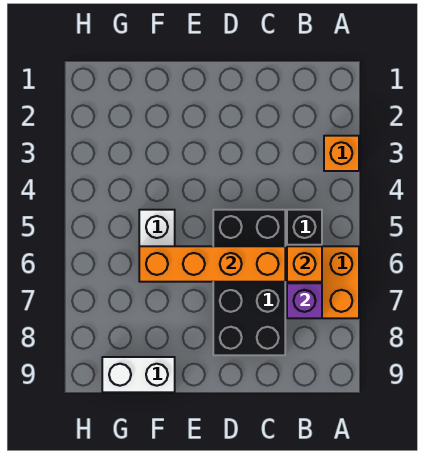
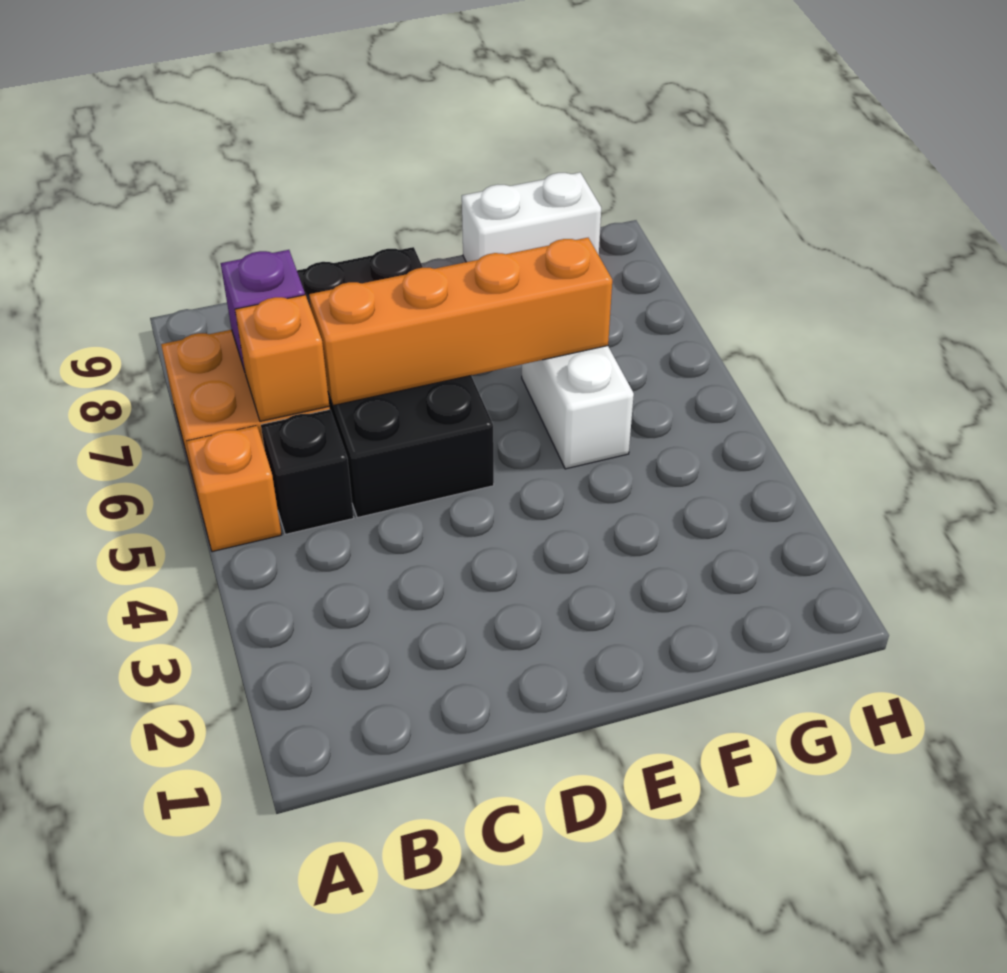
orange 1x1 brick [324,136,359,171] -> orange 1x1 brick moved to [186,426,281,552]

